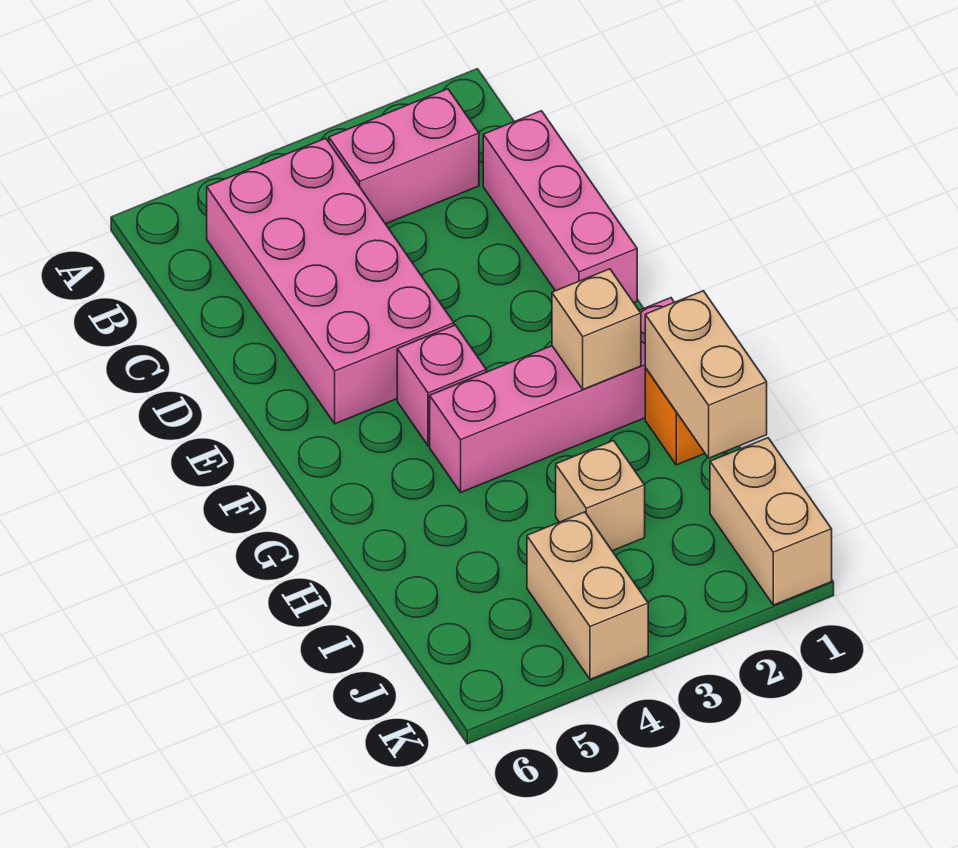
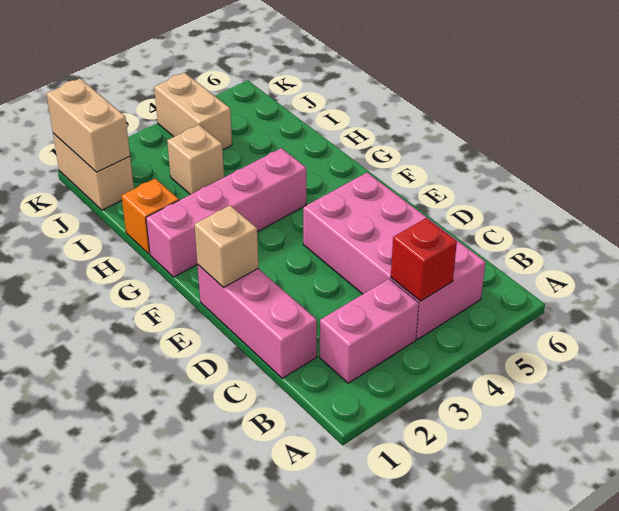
none -> red 1x1 brick [391,218,457,301]
pink 1x1 brick [397,325,486,446] -> none
tan 1x1 brick [552,269,641,389] -> tan 1x1 brick moved to [194,206,258,288]
tan 1x2 brick [645,291,767,458] -> tan 1x2 brick moved to [47,78,130,172]

